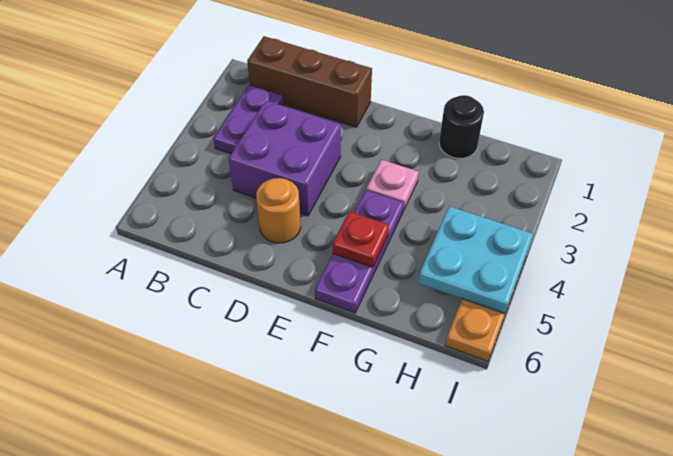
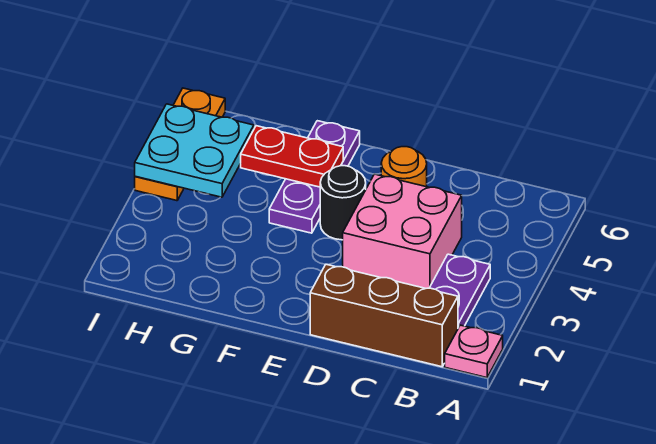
purple 2x2 brick [229,101,341,216] -> pink 2x2 brick [343,174,462,289]
pink 1x1 plate [366,160,419,211] -> pink 1x1 plate moved to [445,325,503,378]
red 1x1 plate [333,211,389,267] -> red 1x2 plate [241,126,343,187]
black 1x1 round brick [439,95,484,158] -> black 1x1 round brick moved to [320,166,366,240]

